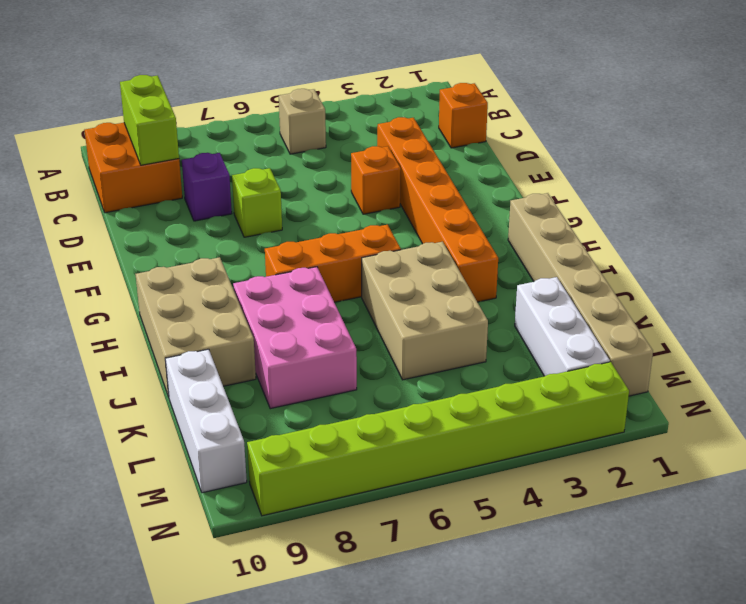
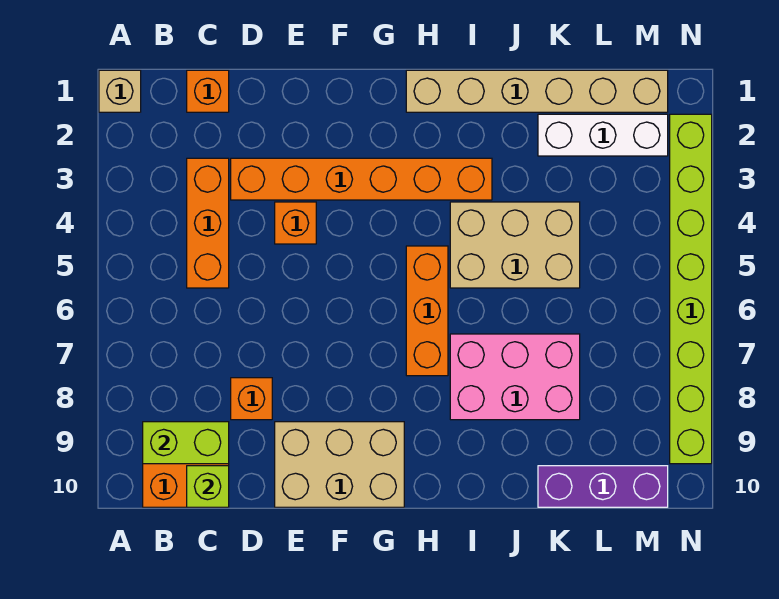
tan 1x1 brick [279,89,326,154] -> tan 1x1 brick moved to [99,70,141,112]
none -> orange 1x3 brick [187,158,229,288]
purple 1x1 brick [182,153,232,221] -> orange 1x1 brick [231,378,272,420]
lime 1x1 brick [232,168,282,237] -> lime 1x1 brick moved to [187,466,229,507]
tan 2x3 brick [136,257,256,397] -> tan 2x3 brick moved to [275,422,404,507]
white 1x3 brick [165,349,247,493] -> purple 1x3 brick [538,466,668,507]

